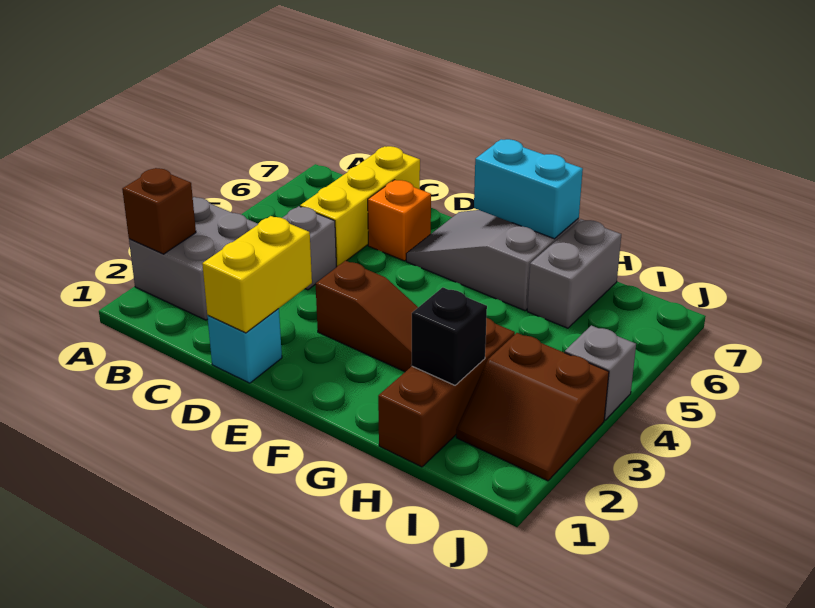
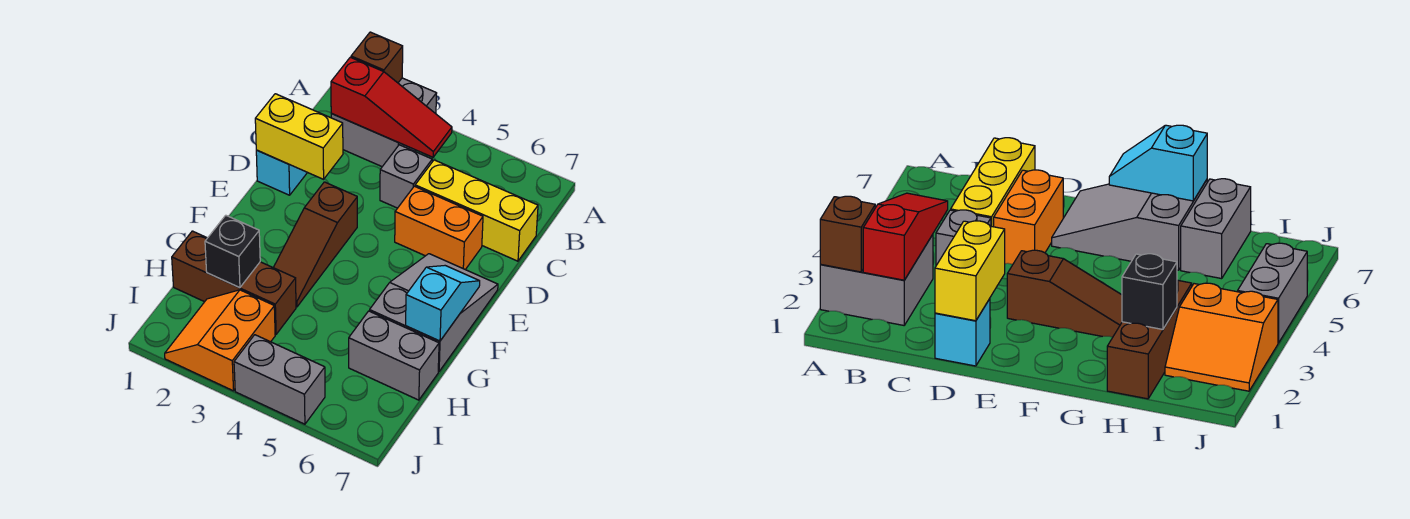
none -> red 1x3 slope [331,57,452,157]
orange 1x1 brick [368,180,431,261] -> orange 1x2 brick [395,186,483,270]
cyan 1x2 brick [474,139,583,239] -> cyan 1x2 slope [406,266,480,341]
brown 2x2 slope [456,333,609,481] -> orange 2x2 slope [165,290,275,391]
grey 1x1 brick [565,325,636,420] -> grey 1x2 brick [234,335,325,424]

